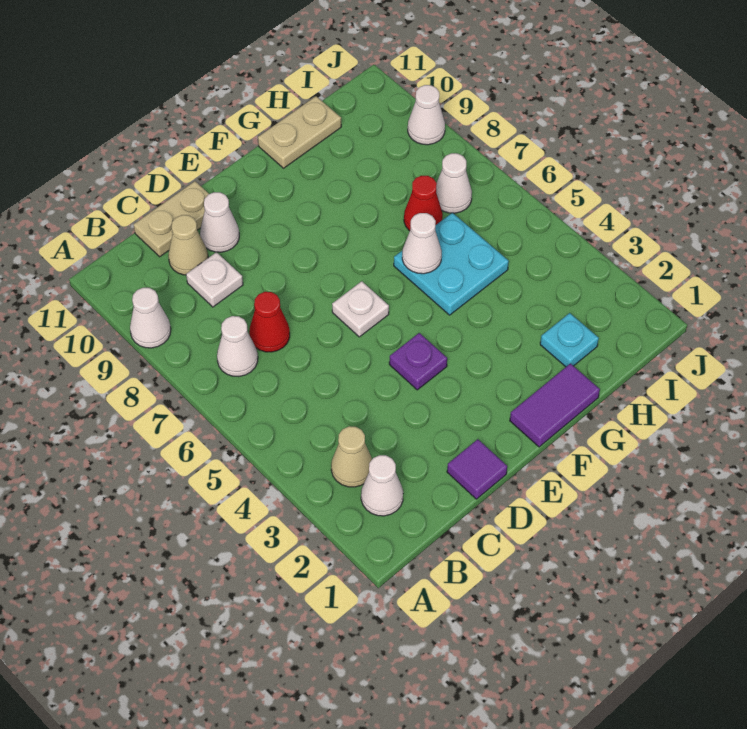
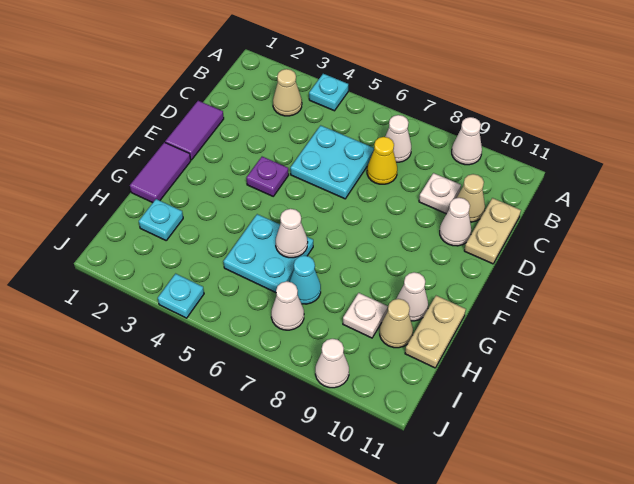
none -> cyan 1x1 plate [309,74,348,111]
white 1x1 cone [361,455,403,516] -> white 1x1 cone moved to [397,272,428,321]
none -> cyan 2x2 plate [290,125,374,199]
red 1x1 cone [249,292,290,352] -> yellow 1x1 cone [367,137,397,184]
purple 1x1 tile [447,439,507,499] -> purple 1x2 tile [165,101,224,160]
white 1x1 plate [332,281,389,337] -> white 1x1 plate moved to [343,293,388,338]
red 1x1 cone [404,176,443,231] -> cyan 1x1 cone [290,256,321,304]
none -> tan 1x1 cone [380,299,413,348]
none -> cyan 1x1 plate [158,274,204,318]

